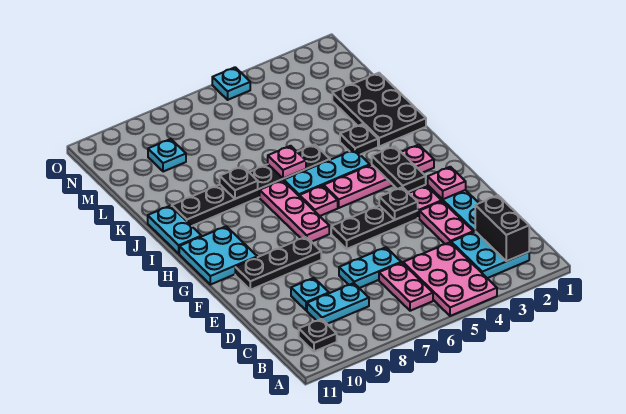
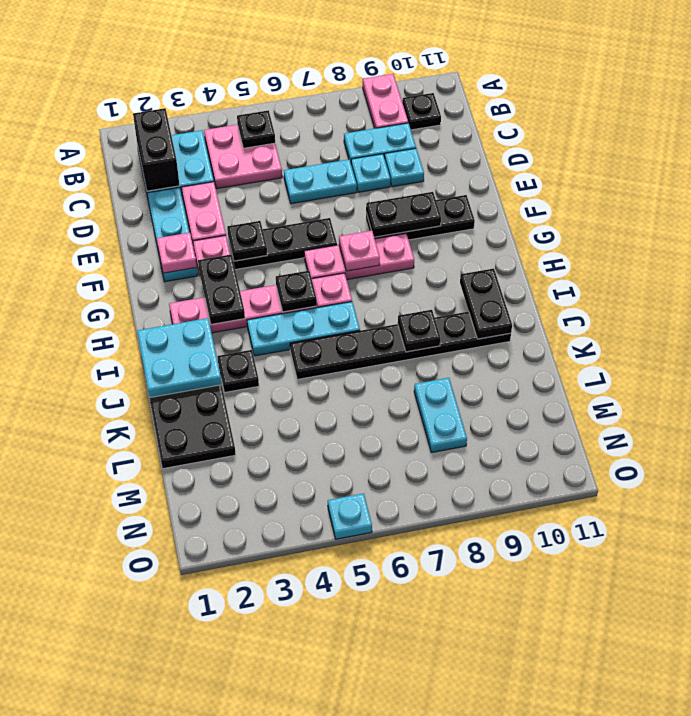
pink 2x3 plate [403,242,497,316] -> pink 2x2 plate [204,125,282,189]
none -> black 1x1 plate [237,110,275,148]
pink 1x2 plate [379,263,433,311] -> pink 1x2 plate moved to [363,74,408,128]
none -> black 1x2 plate [366,192,441,237]
pink 1x3 plate [260,180,329,242] -> pink 1x3 plate turned to [304,234,414,279]
cyan 2x2 plate [179,226,257,285] -> cyan 2x2 plate moved to [137,318,222,398]
none -> black 1x1 plate [276,271,317,312]
none -> black 1x2 plate [460,268,512,339]
cyan 1x2 plate [148,206,201,253] -> cyan 1x2 plate moved to [414,378,467,453]
pink 1x1 plate [268,146,306,179] -> pink 1x1 plate moved to [339,231,380,271]
cyan 1x1 plate [148,139,186,172] -> cyan 1x1 plate moved to [351,154,390,192]

